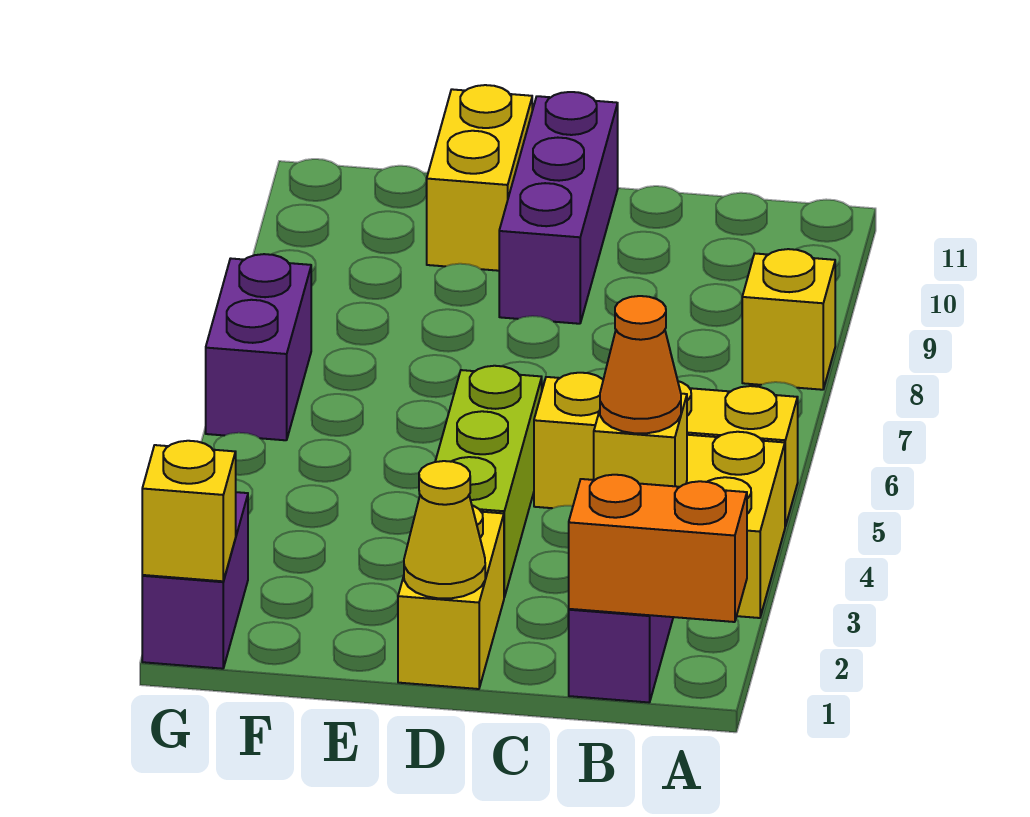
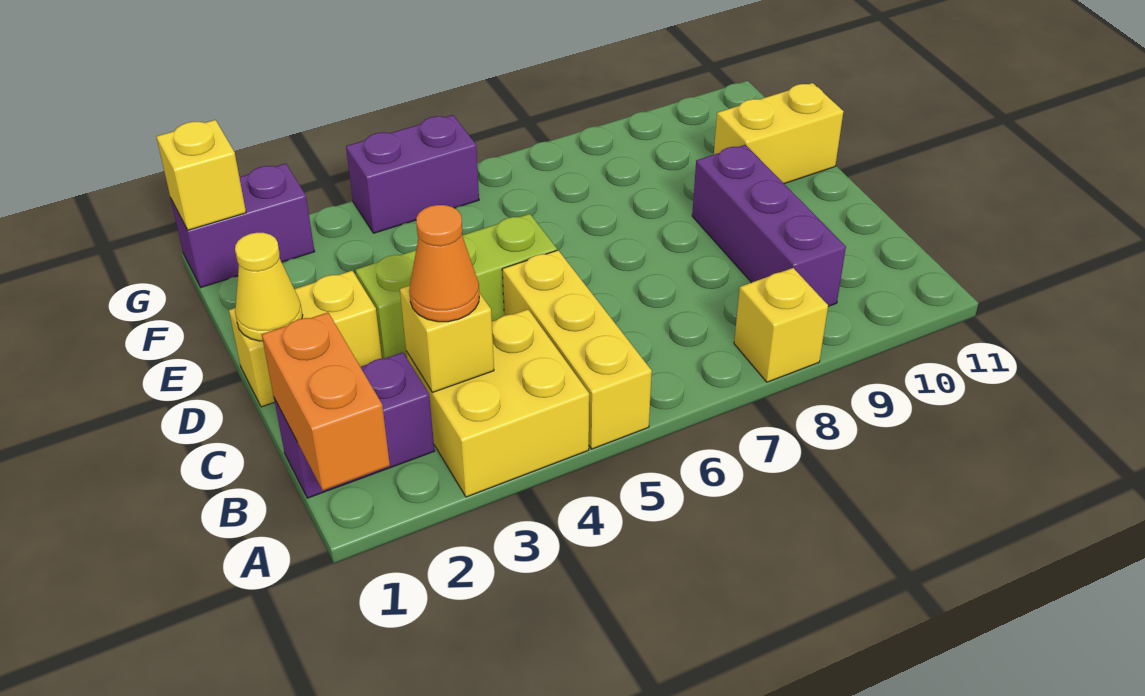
purple 1x3 brick [499,92,618,324] -> purple 1x3 brick turned to [692,145,846,306]
purple 1x2 brick [206,254,311,440] -> purple 1x2 brick moved to [346,115,479,233]

